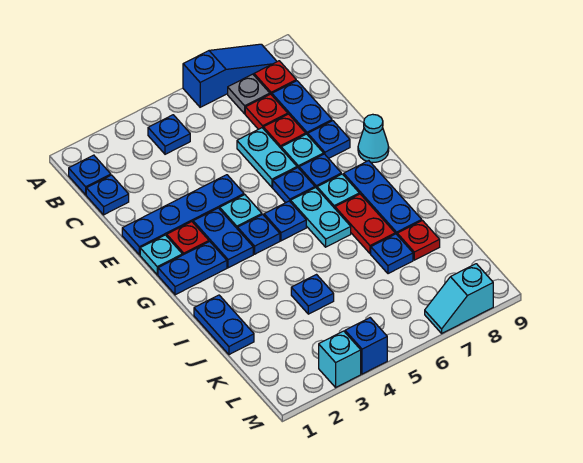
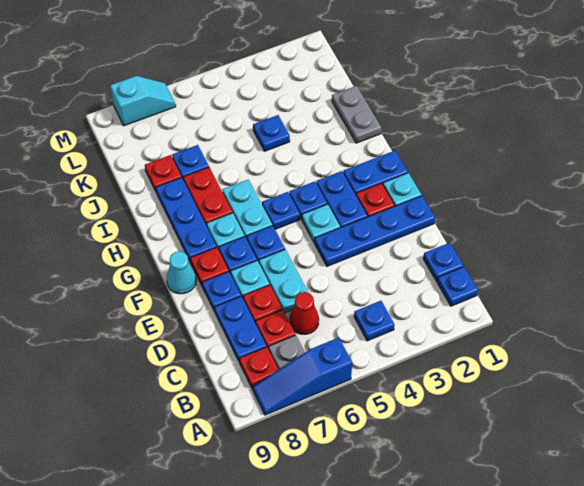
none -> red 1x1 cone [289,292,319,334]
none -> red 1x1 plate [190,248,229,287]
blue 1x2 plate [194,295,254,355] -> grey 1x2 plate [332,86,381,143]
cyan 1x1 brick [319,331,361,387] -> none
blue 1x1 brick [345,318,387,374] -> none

